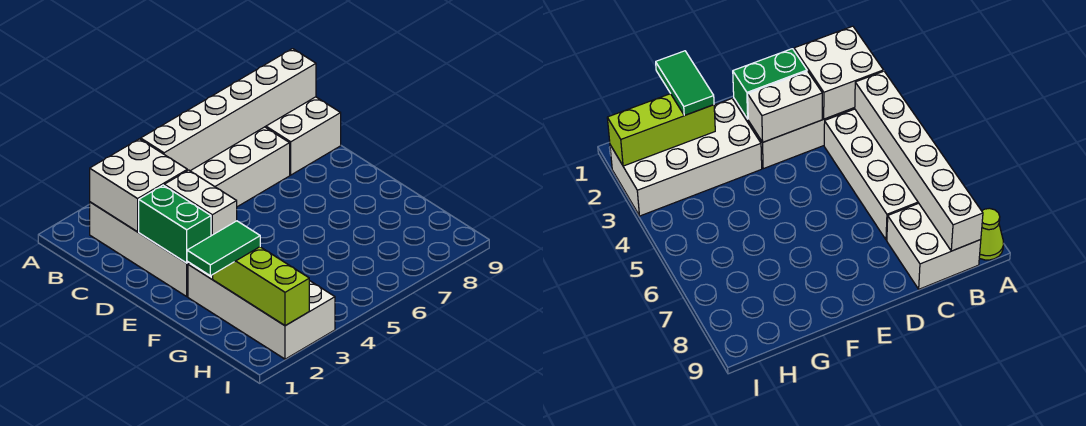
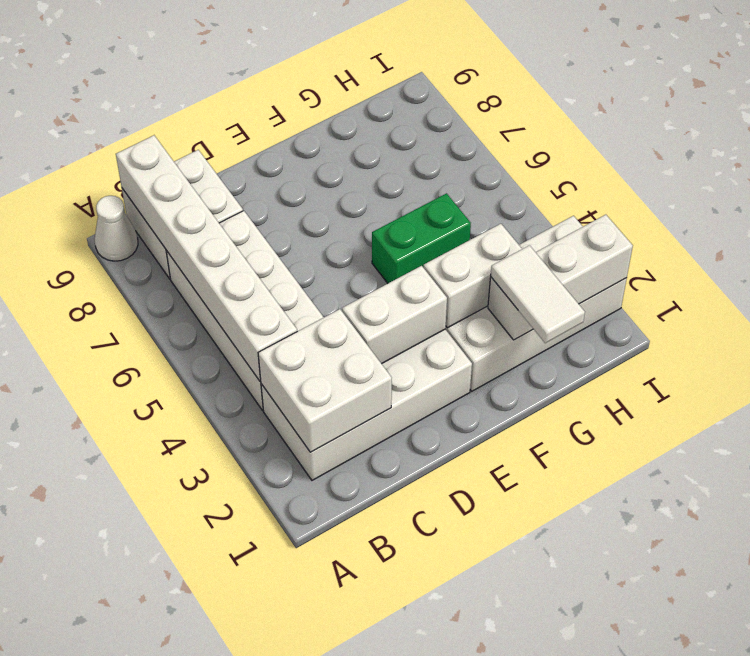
lime 1x1 cone [979,208,1004,260] -> white 1x1 cone [95,196,138,261]
green 1x2 brick [139,185,211,263] -> green 1x2 brick moved to [372,193,471,283]
none -> white 1x2 brick [424,224,522,328]
green 1x2 tile [187,221,260,276] -> white 1x2 tile [491,245,585,343]
lime 1x3 brick [213,247,309,326] -> white 1x3 brick [488,215,633,340]

